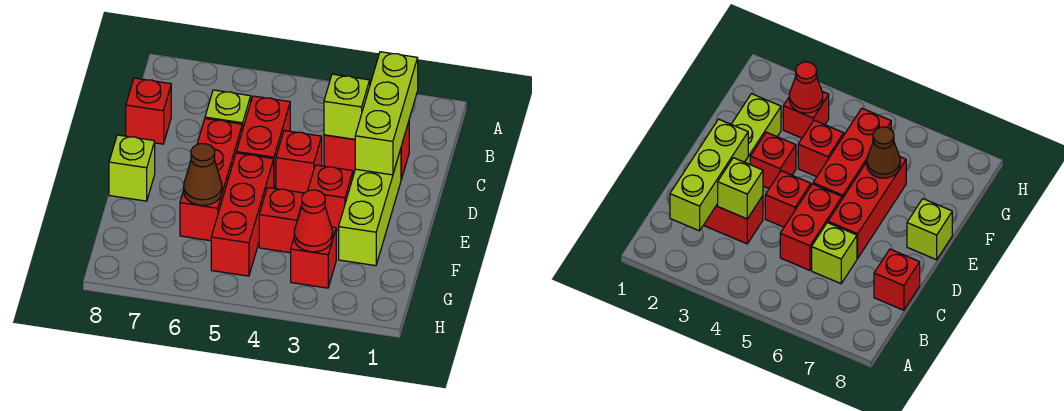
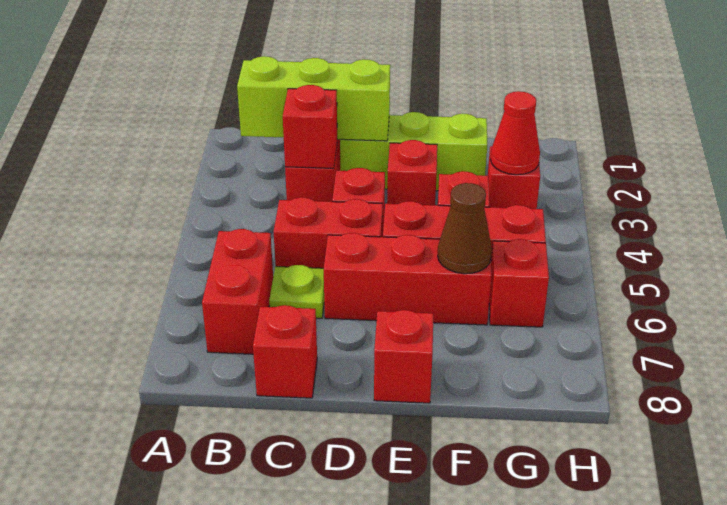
none -> red 1x2 brick [202,229,273,354]
lime 1x1 brick [324,74,370,139] -> red 1x1 brick [283,85,338,168]
lime 1x1 brick [205,90,251,130] -> lime 1x1 plate [269,265,324,318]
lime 1x1 brick [109,135,155,201] -> red 1x1 brick [374,310,433,403]
none -> red 1x1 brick [489,239,549,327]

